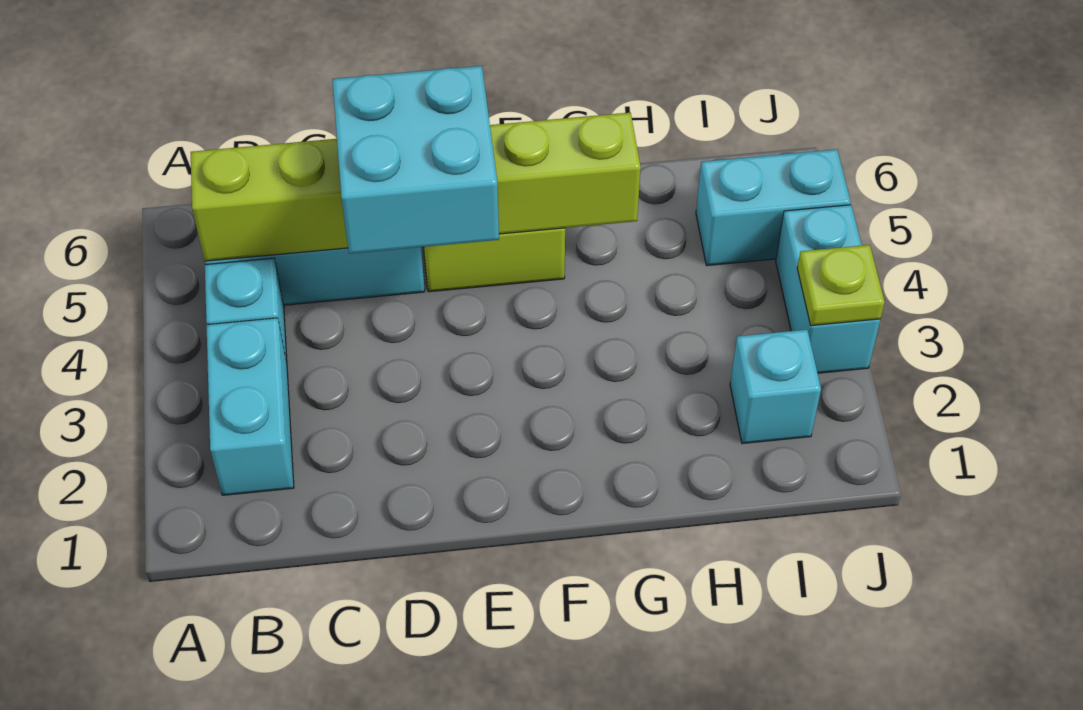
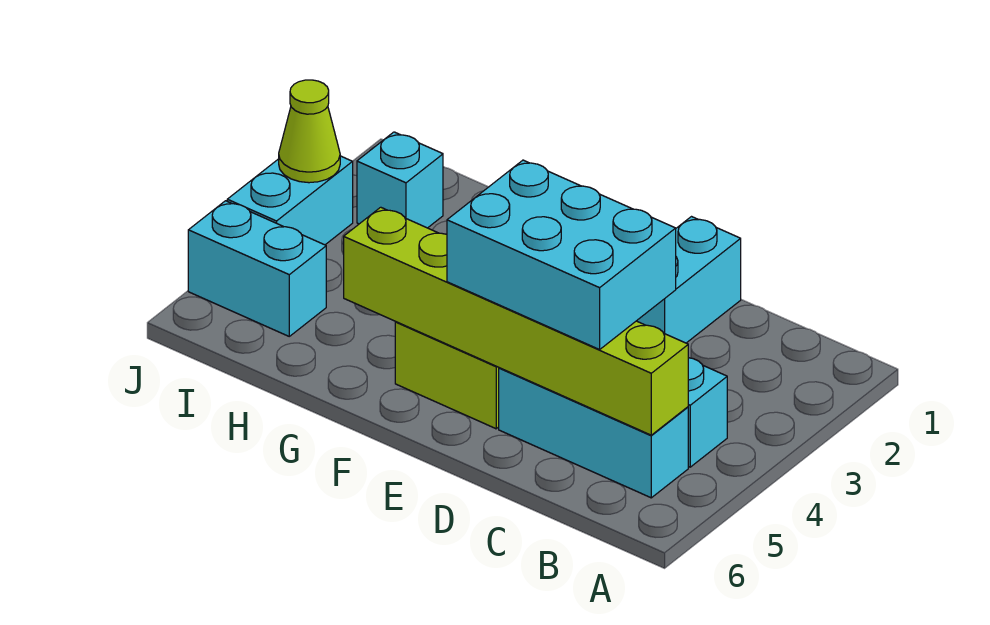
cyan 1x2 brick [206,318,294,495] -> cyan 1x2 brick moved to [637,217,741,343]
cyan 2x2 brick [332,66,499,254] -> cyan 2x3 brick [447,160,676,350]
lime 1x1 plate [797,245,885,326] -> lime 1x1 cone [279,80,340,183]

